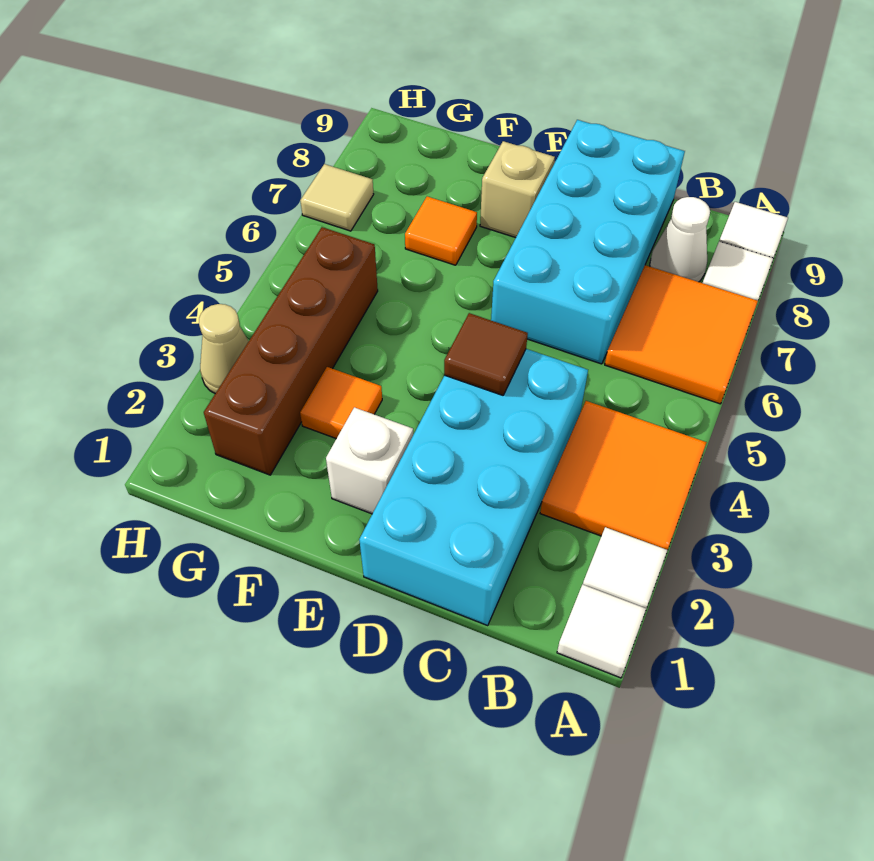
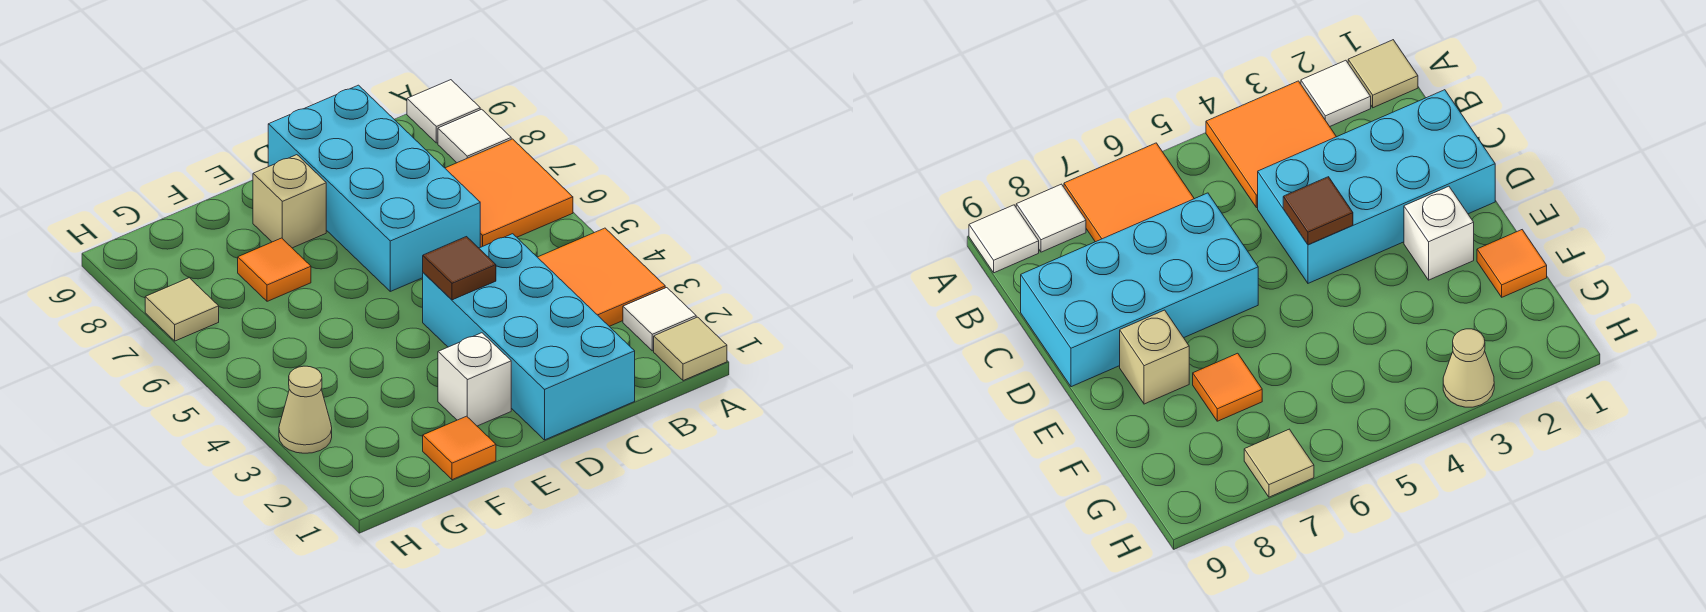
white 1x1 tile [557,584,646,678] -> tan 1x1 tile [654,317,727,381]
white 1x1 cone [650,197,710,282] -> none
orange 1x1 tile [300,367,382,439] -> orange 1x1 tile moved to [423,416,496,480]
brown 1x4 brick [204,227,378,475] -> none

